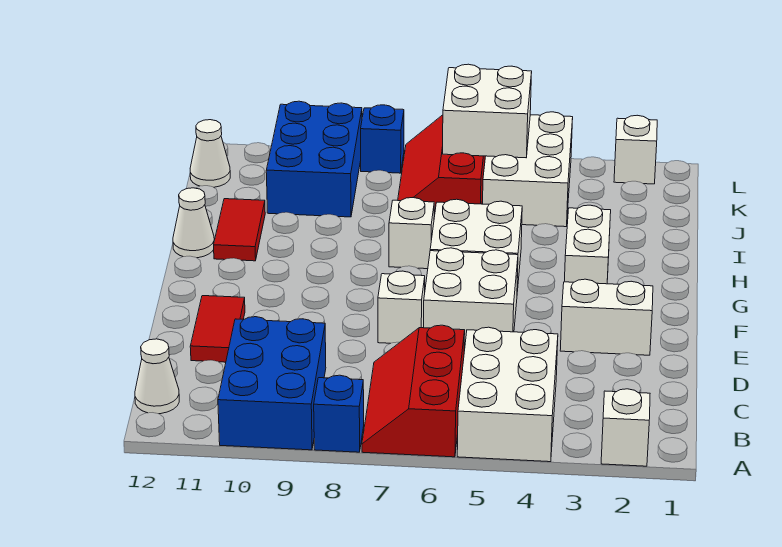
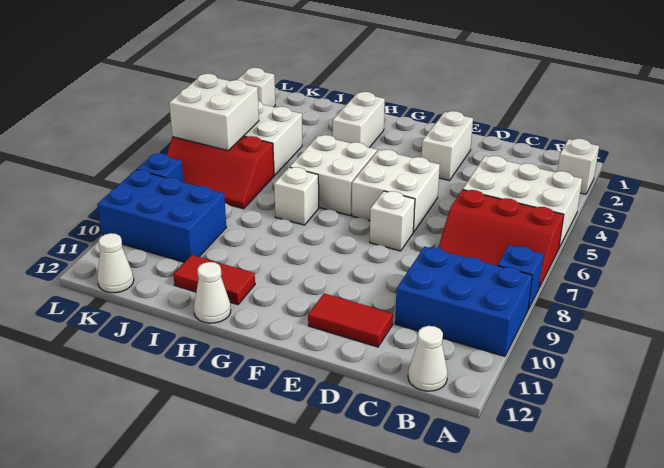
white 1x2 brick [564,205,611,284] -> white 1x2 brick turned to [333,92,385,148]

